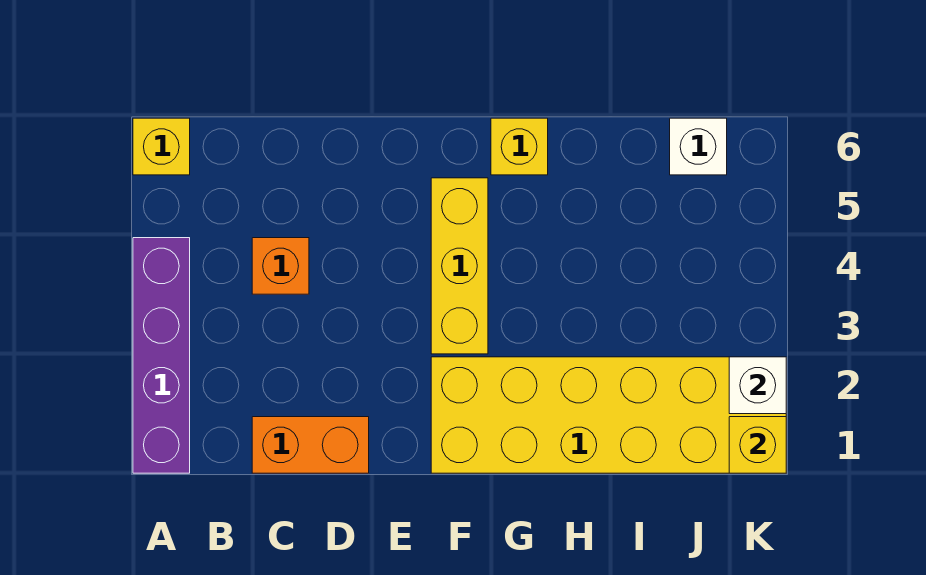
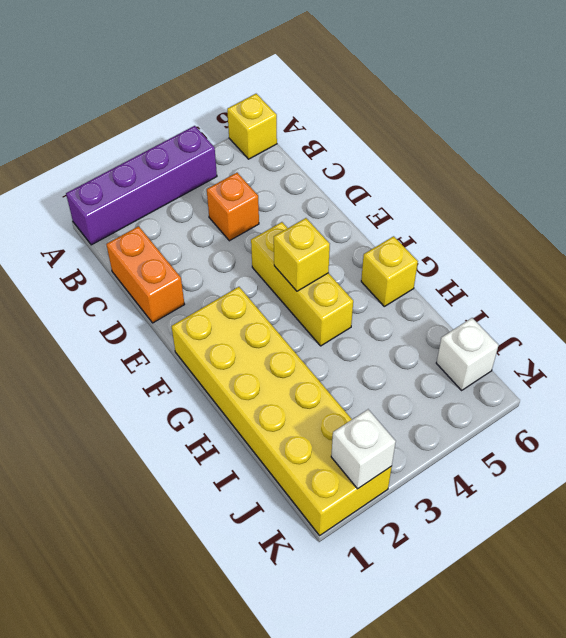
yellow 1x3 brick [431,178,488,354] -> yellow 1x3 brick turned to [251,222,353,346]
yellow 1x1 brick [729,417,786,473] -> yellow 1x1 brick moved to [274,218,330,291]

